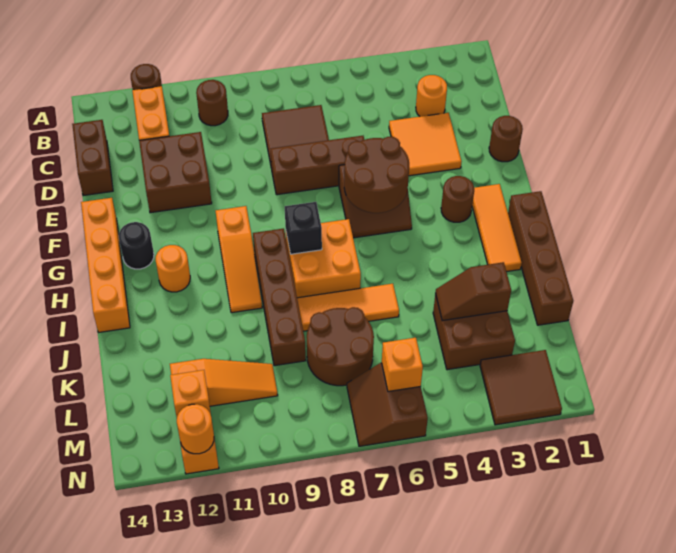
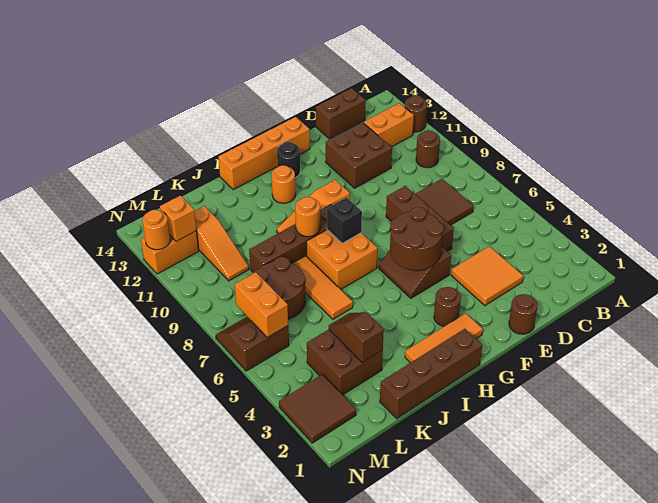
orange 1x1 round brick [416,75,447,117] -> orange 1x1 round brick moved to [295,197,320,237]
orange 1x1 brick [382,338,423,391] -> orange 1x2 brick [235,272,288,337]

